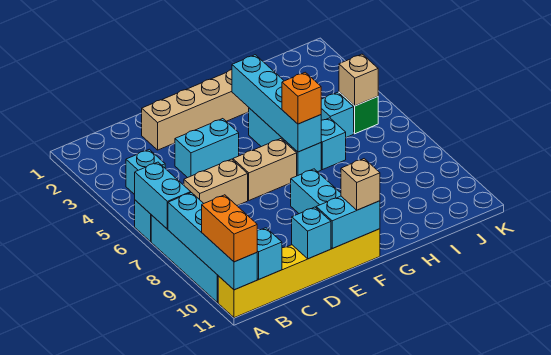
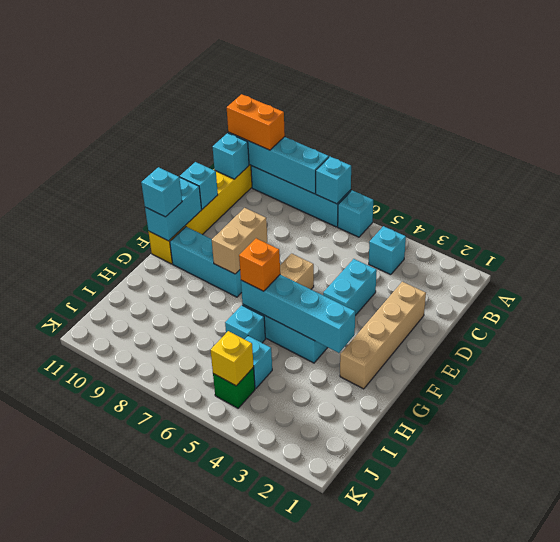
cyan 1x2 brick [135,162,191,229] -> cyan 1x1 brick [316,157,351,204]
tan 1x2 brick [184,159,248,205] -> tan 1x2 brick moved to [212,208,267,274]
tan 1x1 brick [341,159,380,210] -> cyan 1x1 brick [141,167,182,217]
tan 1x1 brick [339,54,378,106] -> yellow 1x1 brick [211,331,254,386]

